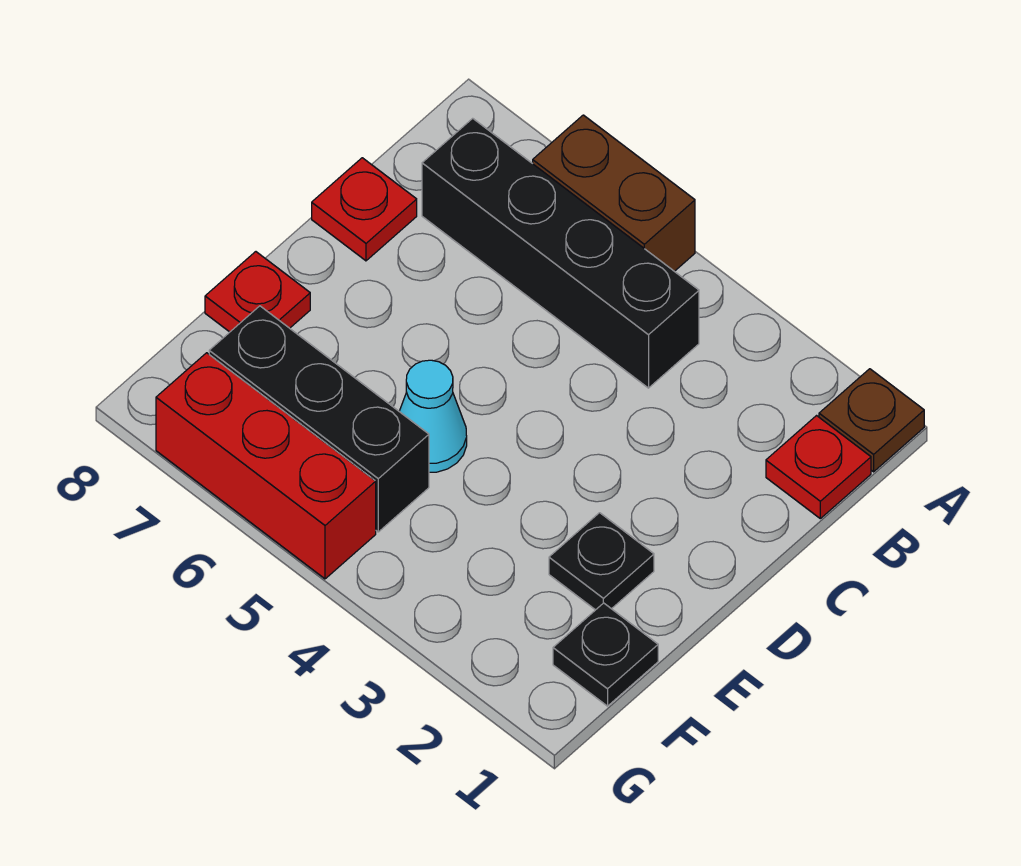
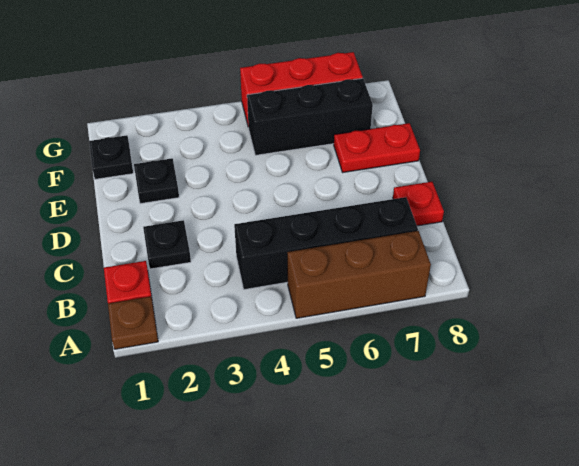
brown 1x2 brick [533,115,695,271] -> brown 1x3 brick [287,231,431,318]
none -> black 1x1 plate [143,220,191,269]
cyan 1x1 cone [399,360,467,472] -> none
red 1x1 plate [205,252,310,332] -> red 1x2 plate [334,123,420,172]

